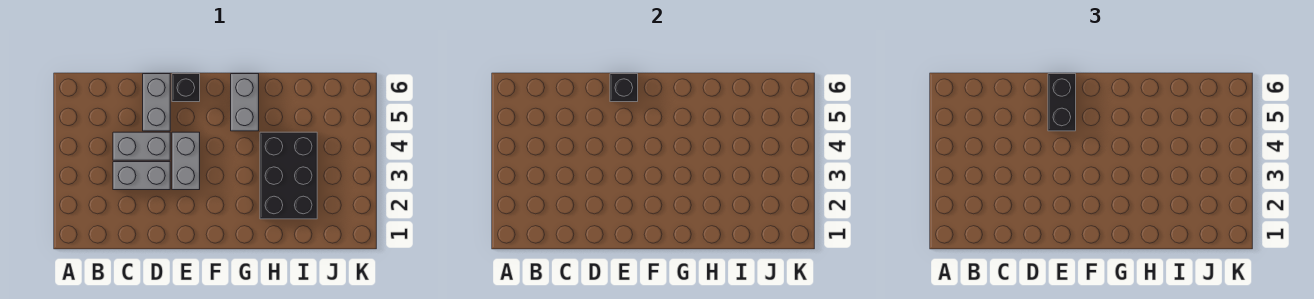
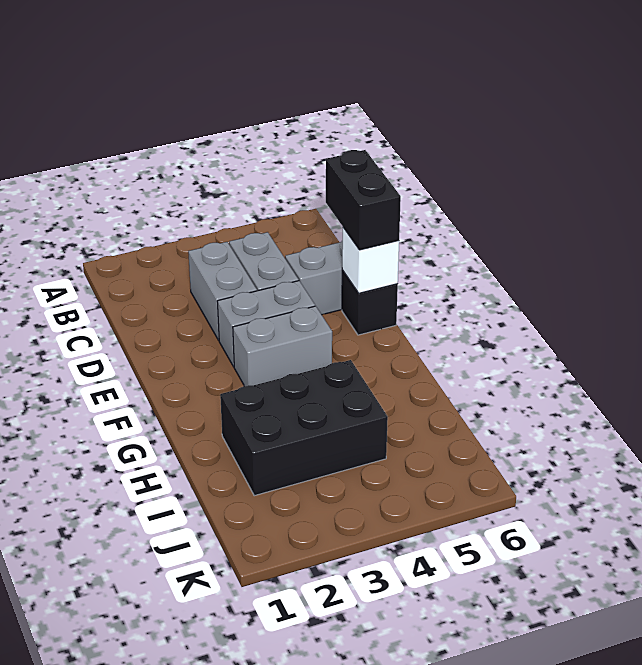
black 1x2 brick [1048,74,1076,131] -> black 1x2 brick turned to [326,150,401,250]
black 1x1 brick [610,74,638,102] -> white 1x1 brick [342,228,399,293]
grey 1x2 brick [231,74,259,131] -> grey 1x2 brick moved to [233,306,332,386]

